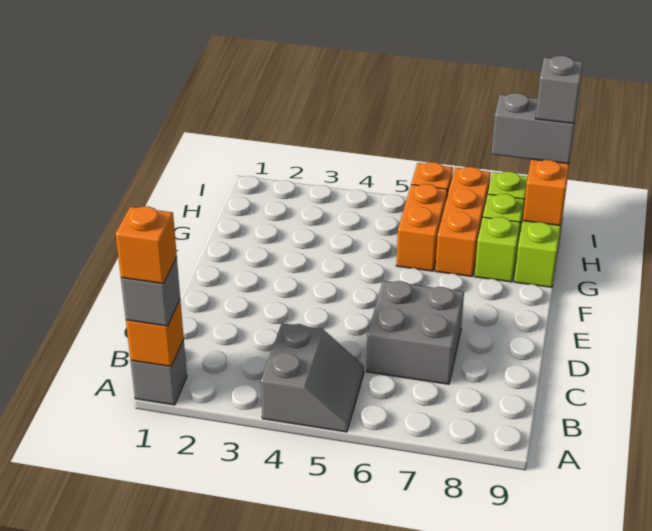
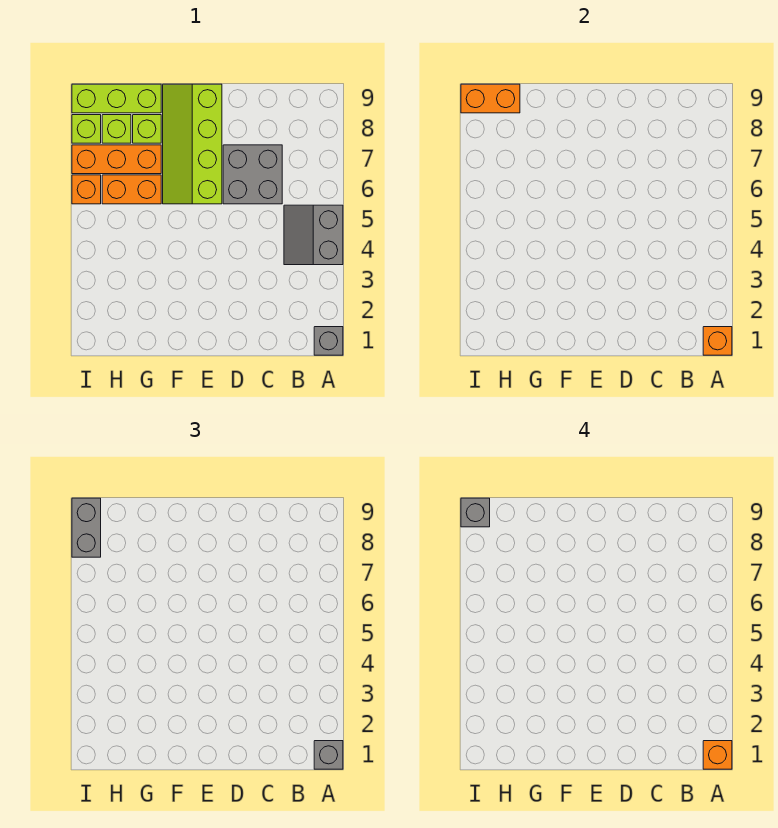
grey 2x2 slope [261,323,364,432] -> grey 2x2 slope turned to [284,205,343,265]
none -> lime 2x4 slope [163,84,222,204]

